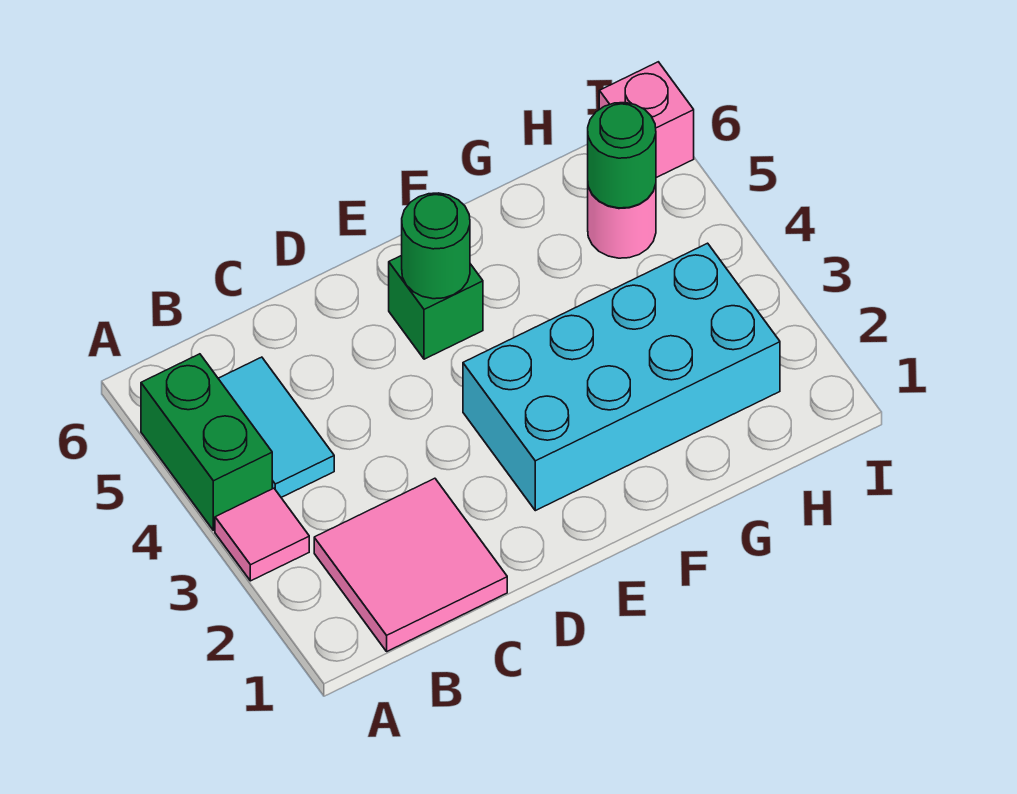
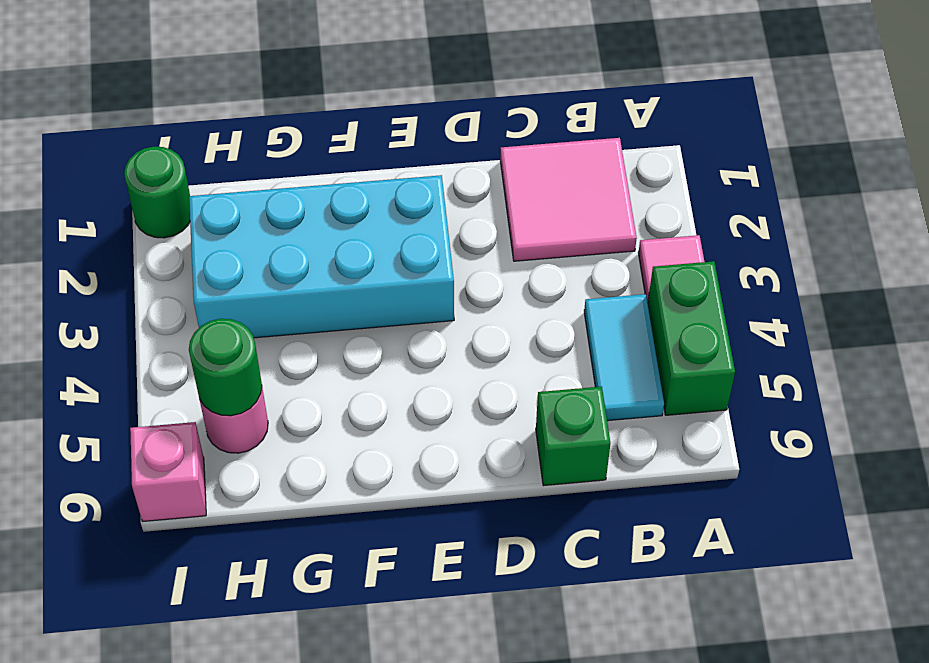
green 1x1 brick [389,255,483,359] -> green 1x1 brick moved to [536,387,610,486]
green 1x1 round brick [402,193,470,299] -> green 1x1 round brick moved to [124,147,190,238]

